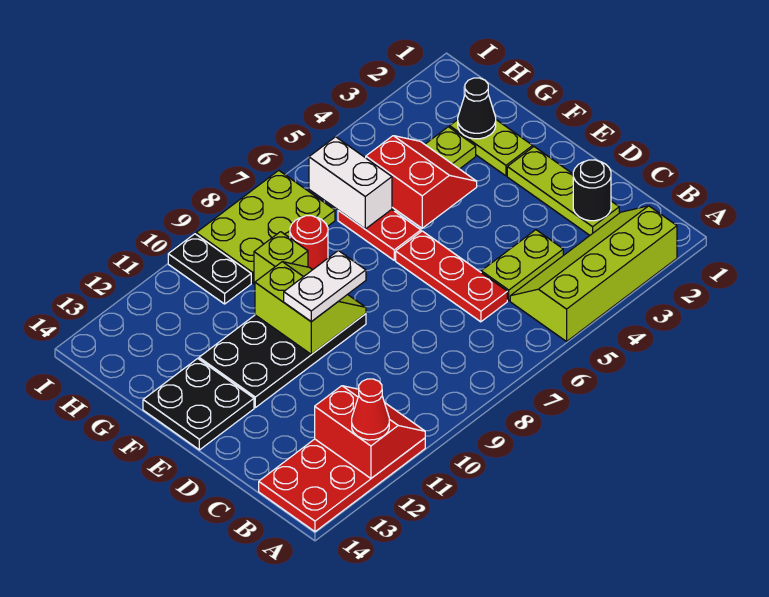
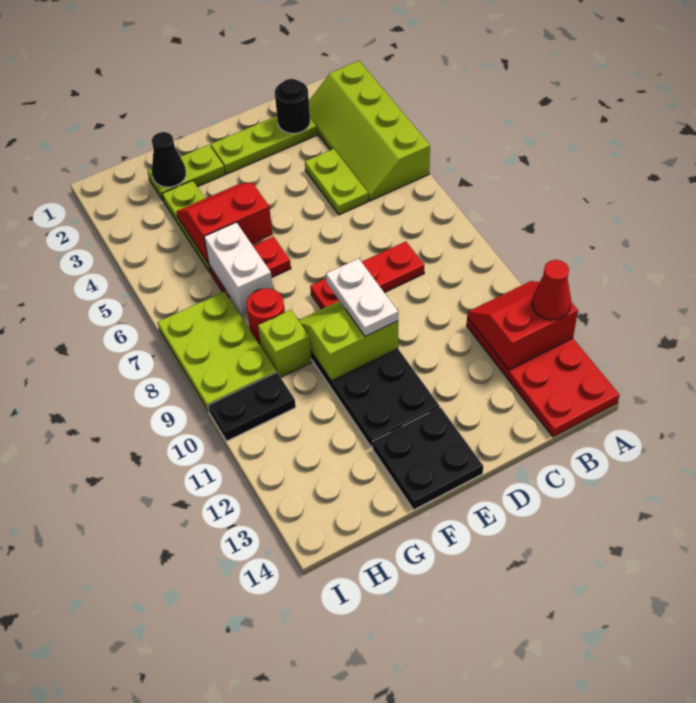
red 1x3 plate [396,231,507,322] -> red 1x3 plate moved to [310,241,424,309]
white 1x2 brick [309,137,392,229] -> white 1x2 brick turned to [204,222,273,315]

